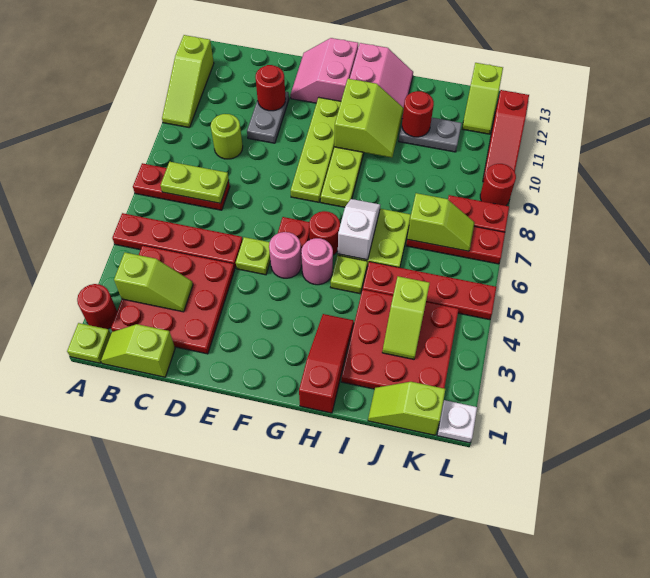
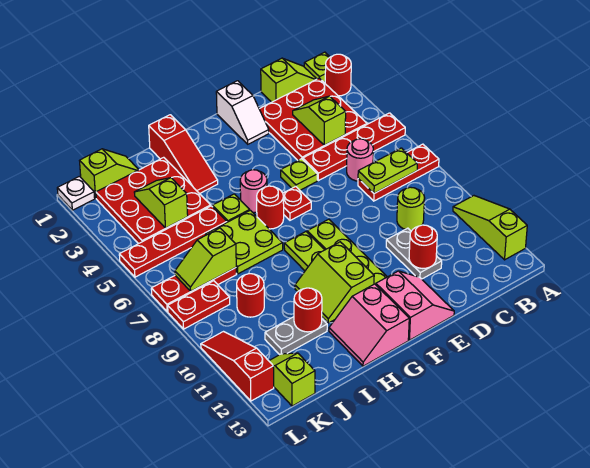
lime 1x2 slope [114,253,193,312] -> lime 1x2 slope turned to [293,96,346,145]
pink 1x1 round brick [269,232,301,278] -> pink 1x1 round brick moved to [347,139,373,181]
white 1x2 slope [338,199,380,260] -> white 1x2 slope moved to [216,81,269,144]
red 1x1 round brick [480,164,516,206] -> red 1x1 round brick moved to [237,274,264,317]

